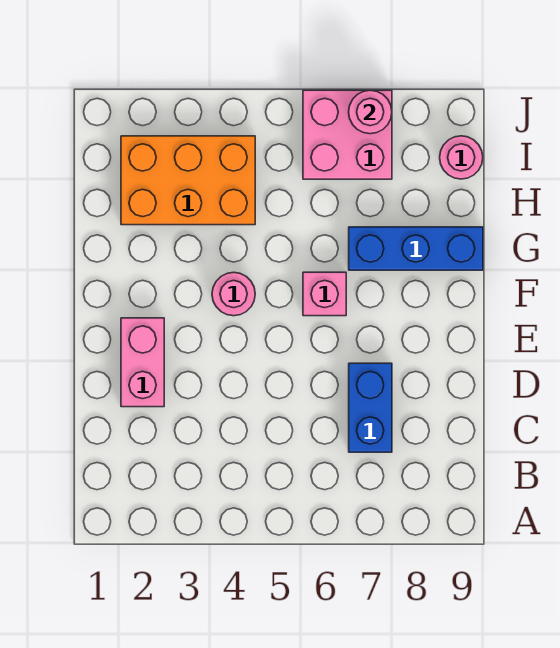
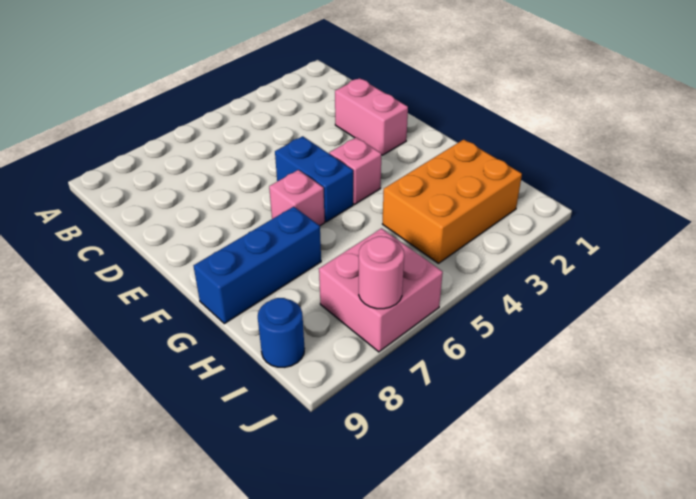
blue 1x2 brick [349,363,392,452] -> blue 1x2 brick moved to [275,136,353,222]
pink 1x1 round brick [212,272,255,316] -> pink 1x1 brick [329,137,381,205]
pink 1x1 round brick [440,136,483,179] -> blue 1x1 round brick [258,298,305,367]

